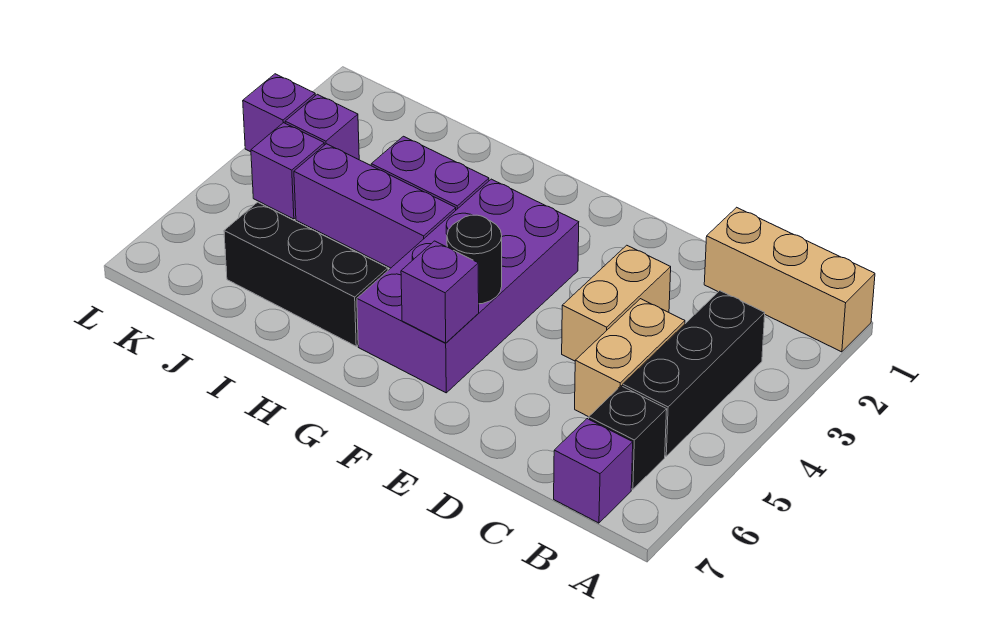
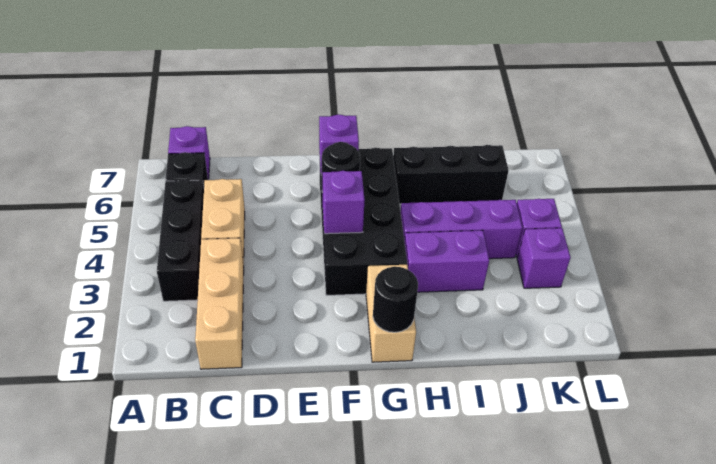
tan 1x3 brick [704,207,875,352] -> tan 1x3 brick turned to [195,238,244,369]
tan 1x2 brick [562,245,671,361] -> tan 1x2 brick moved to [366,265,416,362]
purple 2x4 brick [357,179,579,393] -> black 2x4 brick [319,148,407,296]
none -> black 1x1 round brick [373,267,418,332]
purple 1x1 brick [243,74,315,152] -> purple 1x1 brick moved to [323,171,365,234]

